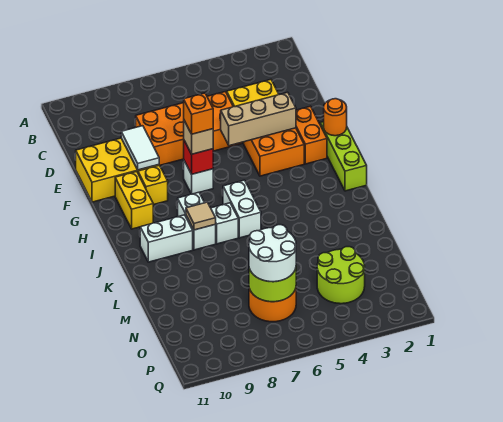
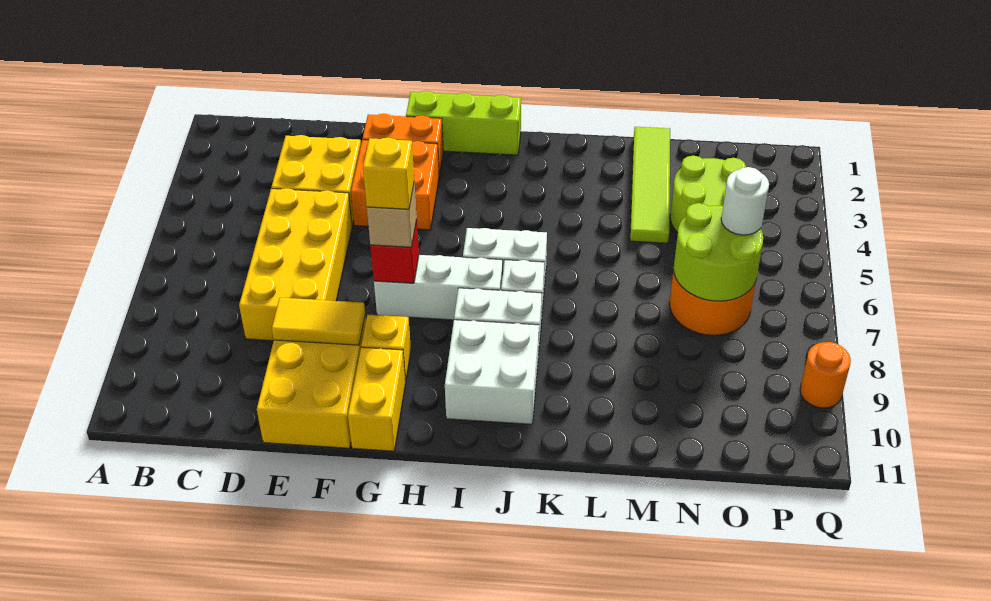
orange 2x4 brick [136,92,242,165] -> yellow 2x4 brick [239,188,352,341]
white 1x2 tile [121,126,159,170] -> yellow 1x2 tile [272,298,365,345]
tan 1x3 brick [221,92,296,146] -> none
orange 1x1 round brick [324,99,347,136] -> orange 1x1 round brick moved to [800,342,851,408]
white 1x1 brick [184,161,213,194] -> white 1x3 brick [374,255,503,320]
orange 1x1 brick [184,93,213,134] -> yellow 1x1 brick [363,138,414,209]
yellow 1x2 brick [115,171,153,229] -> yellow 1x2 brick turned to [348,347,406,451]
tan 1x1 tile [186,202,216,230] -> none
white 1x2 brick [140,215,193,262] -> white 2x2 brick [445,320,539,424]
none -> lime 1x4 tile [630,127,670,243]
white 2x2 round brick [249,225,296,282] -> white 1x1 round brick [721,167,769,235]

